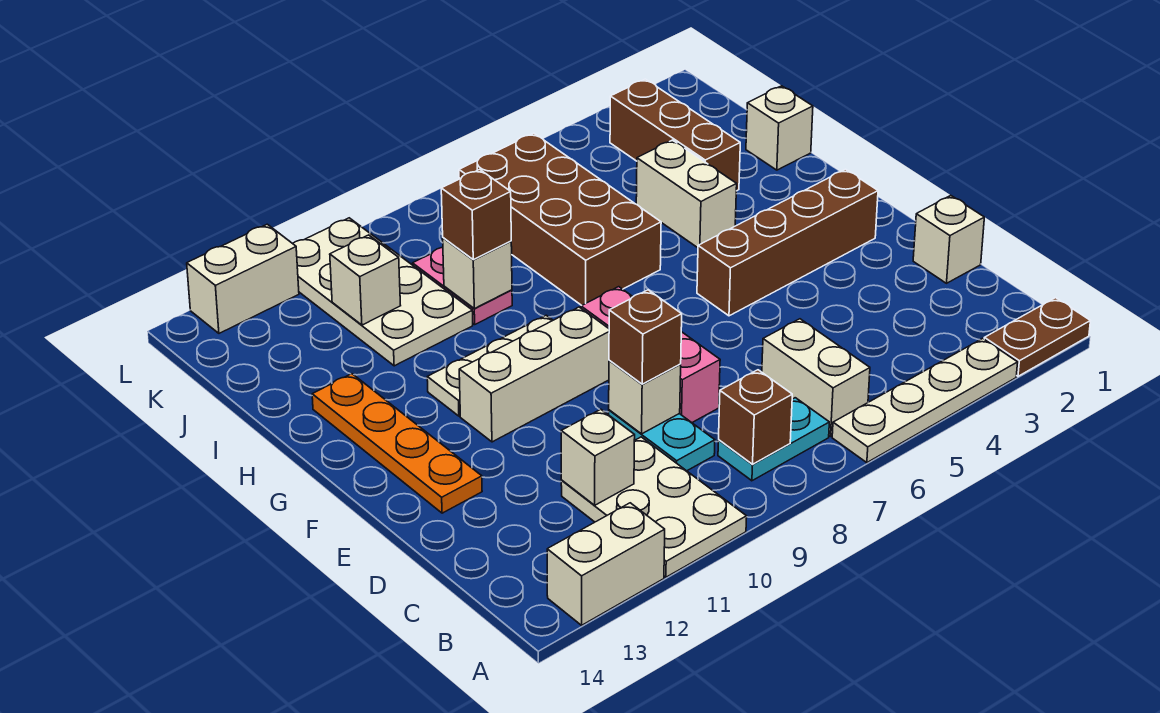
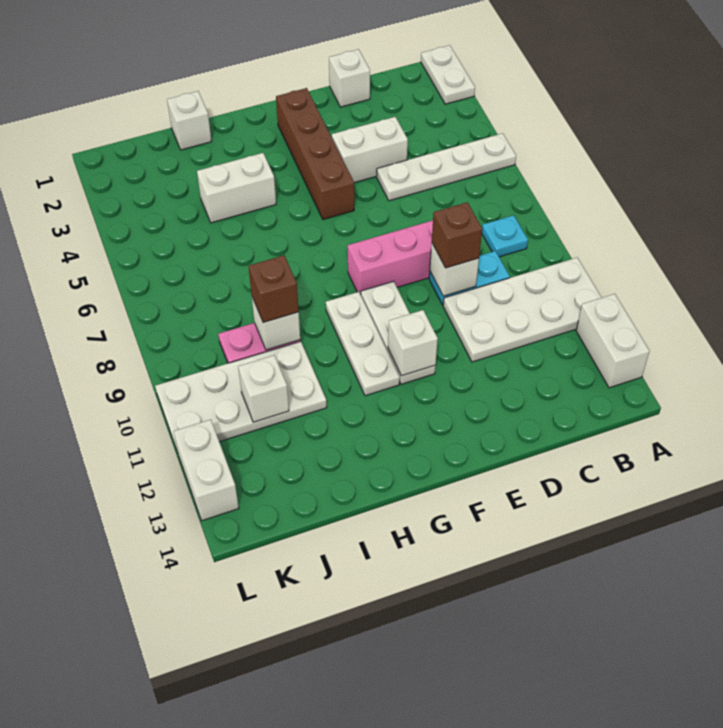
brown 1x2 plate [984,298,1090,376] -> white 1x2 plate [421,45,475,104]
white 1x4 plate [832,338,1018,463] -> white 1x4 plate turned to [377,133,516,201]
white 2x3 plate [561,437,747,577] -> white 2x4 plate [443,258,602,362]
white 1x2 brick [762,319,870,436] -> white 1x2 brick moved to [332,117,408,183]
cyan 1x2 plate [718,398,829,481] -> cyan 1x1 plate [482,215,528,257]
brown 1x1 brick [719,370,792,464] -> none
white 1x1 brick [561,409,635,505] -> white 1x1 brick moved to [388,310,438,376]
orange 1x4 plate [312,374,482,513] -> none
white 1x3 brick [459,307,609,442] -> white 1x3 plate [361,281,435,384]
brown 2x4 brick [459,133,661,306] -> none
brown 1x3 brick [610,79,740,191] -> none

